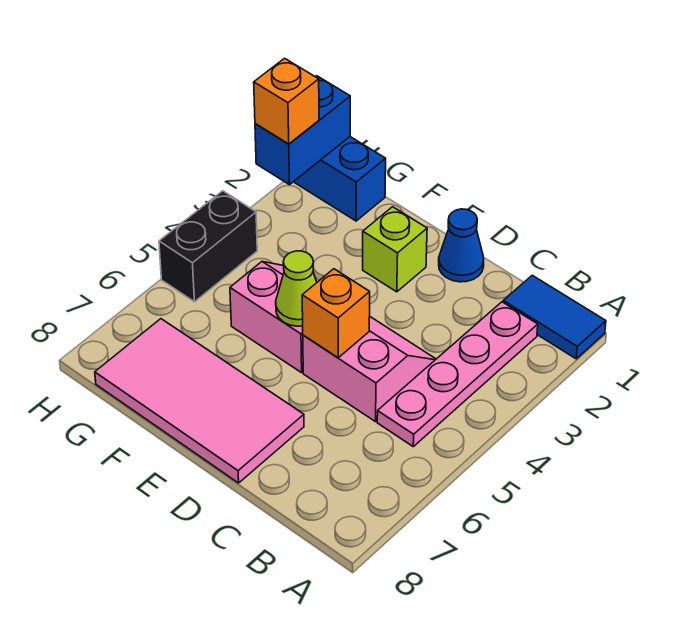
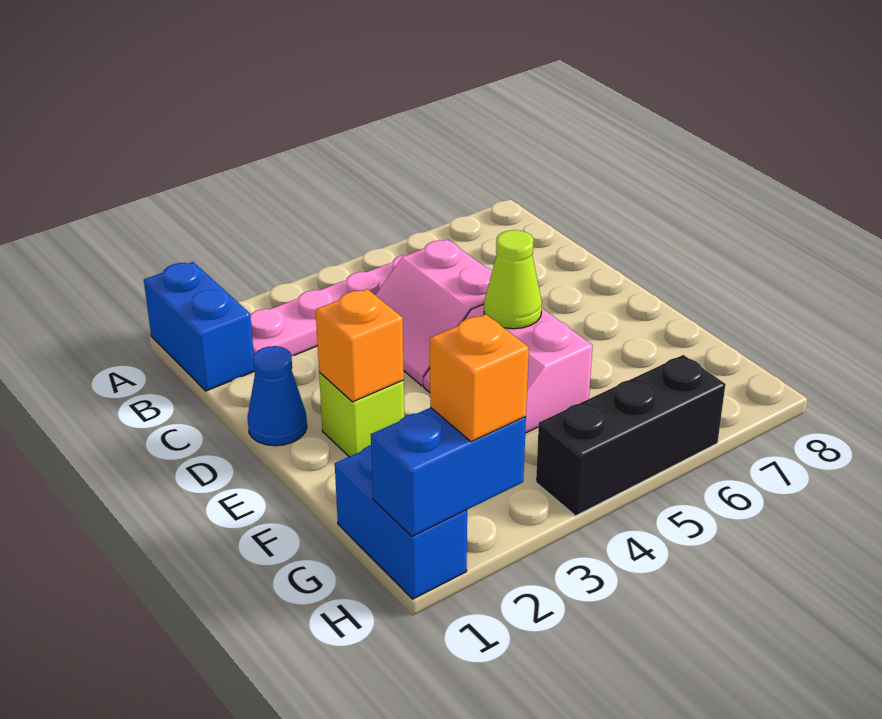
blue 1x2 tile [503,275,606,359] -> blue 1x2 brick [144,262,254,391]
orange 1x1 brick [302,269,370,358] -> orange 1x1 brick moved to [316,289,404,402]
pink 2x4 tile [95,319,304,483] -> none
black 1x2 brick [159,191,257,302] -> black 1x3 brick [536,355,726,516]

